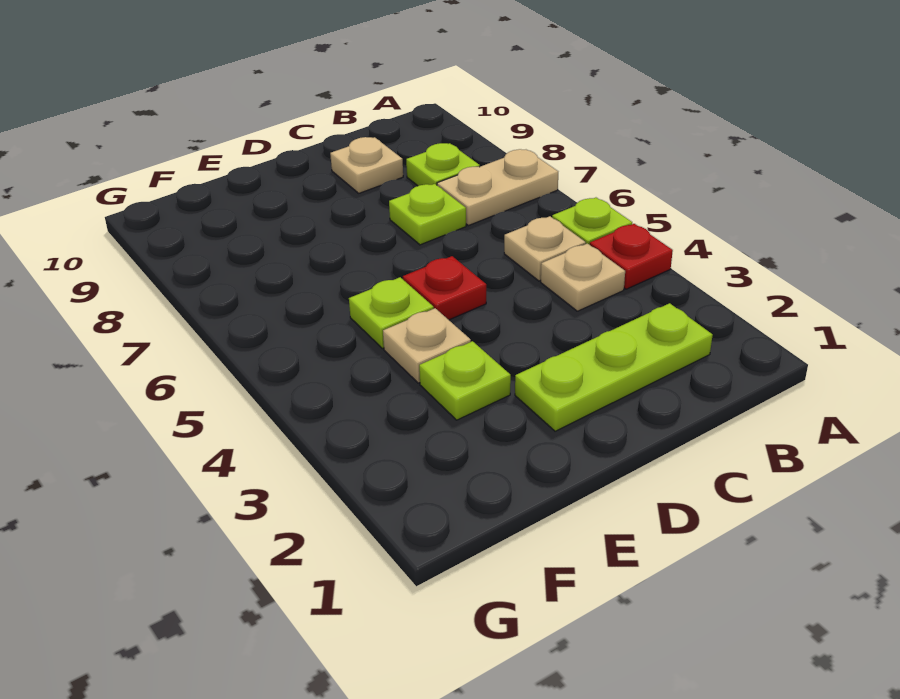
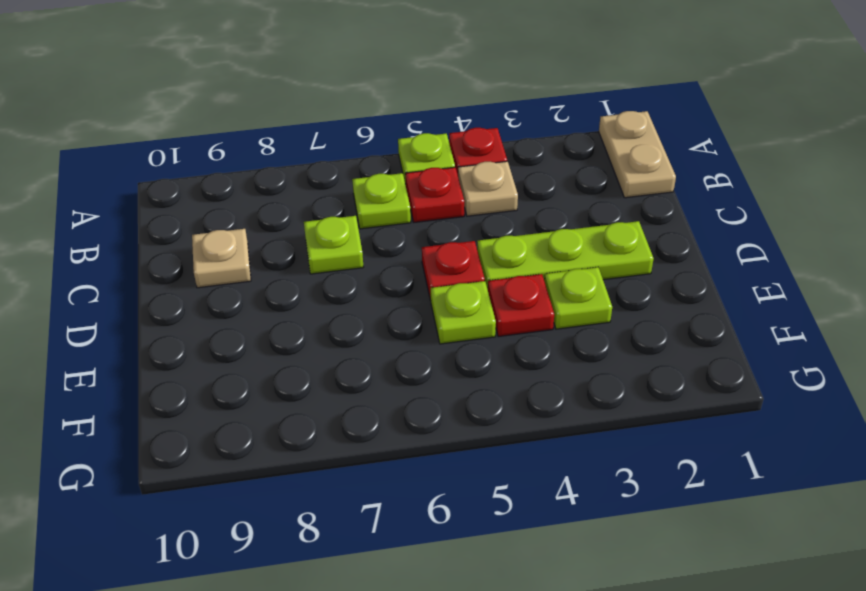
tan 1x2 plate [437,149,558,226] -> tan 1x2 plate moved to [599,111,676,198]
lime 1x3 plate [515,303,713,431] -> lime 1x3 plate turned to [477,221,654,289]
tan 1x1 plate [504,216,586,281] -> red 1x1 plate [405,167,464,222]
lime 1x1 plate [406,143,480,186] -> lime 1x1 plate moved to [352,173,411,229]
tan 1x1 plate [383,308,471,383] -> red 1x1 plate [488,274,554,337]

